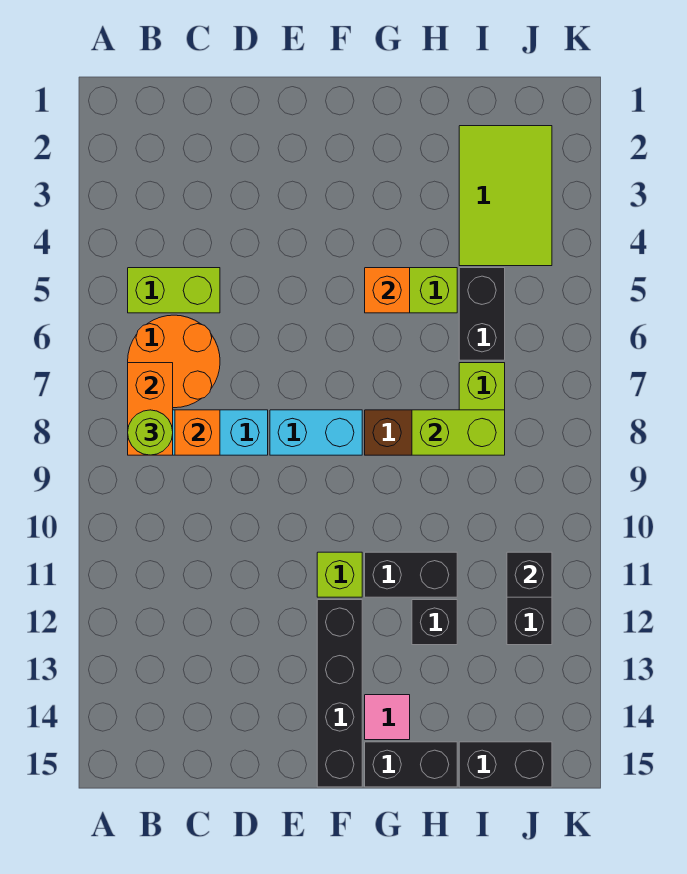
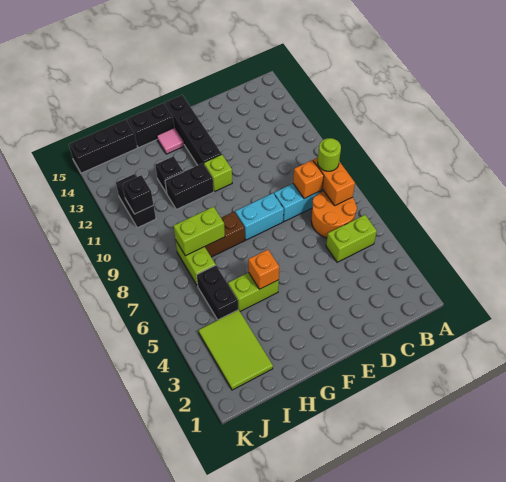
black 1x2 brick [459,742,552,787] -> black 1x3 brick [69,119,137,173]

